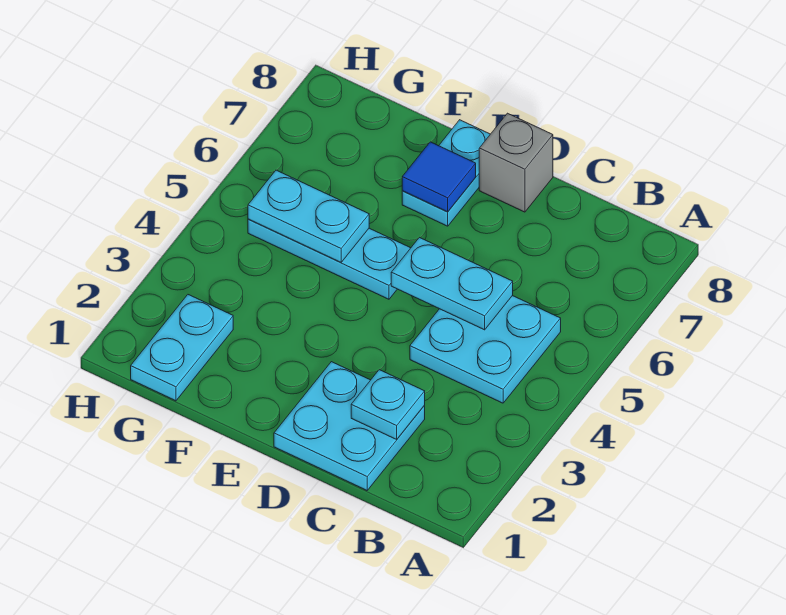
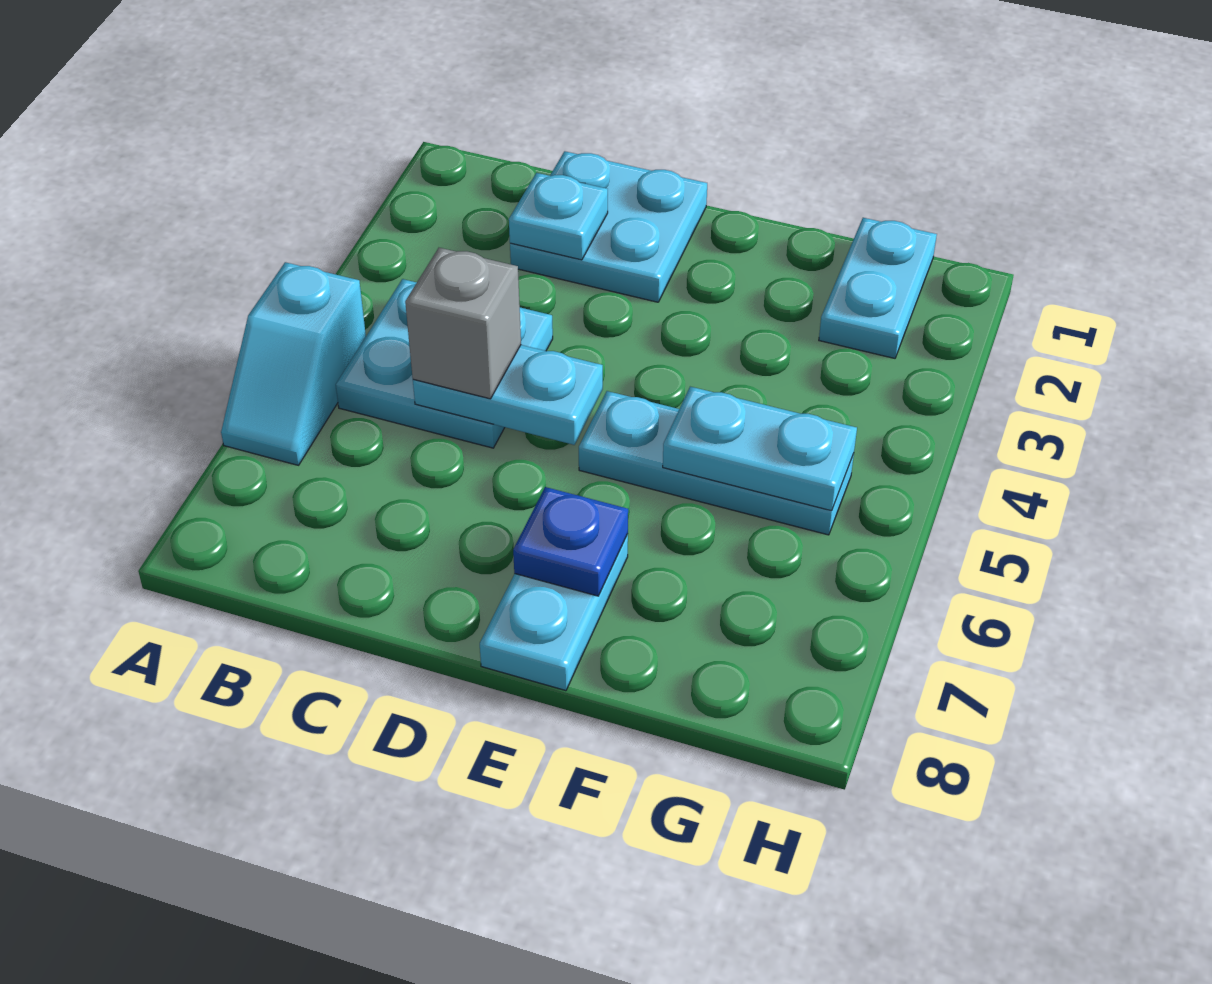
none -> cyan 1x2 slope [221,262,366,465]
grey 1x1 brick [479,113,553,212] -> grey 1x1 brick moved to [405,248,521,399]
blue 1x1 tile [402,142,476,212] -> blue 1x1 plate [513,487,628,596]

